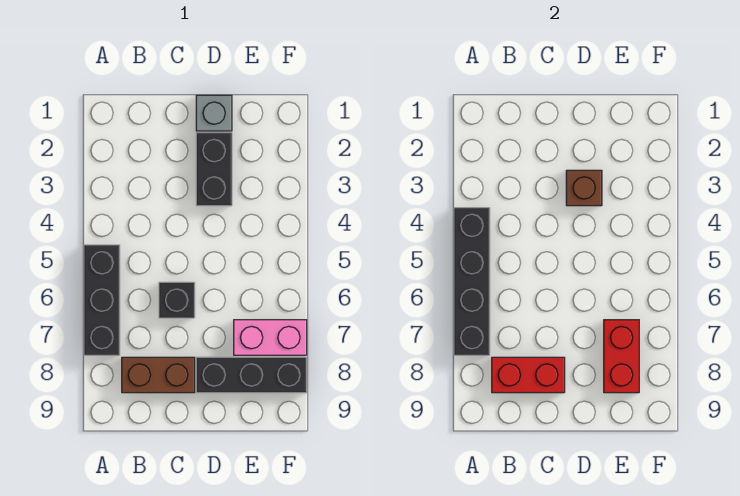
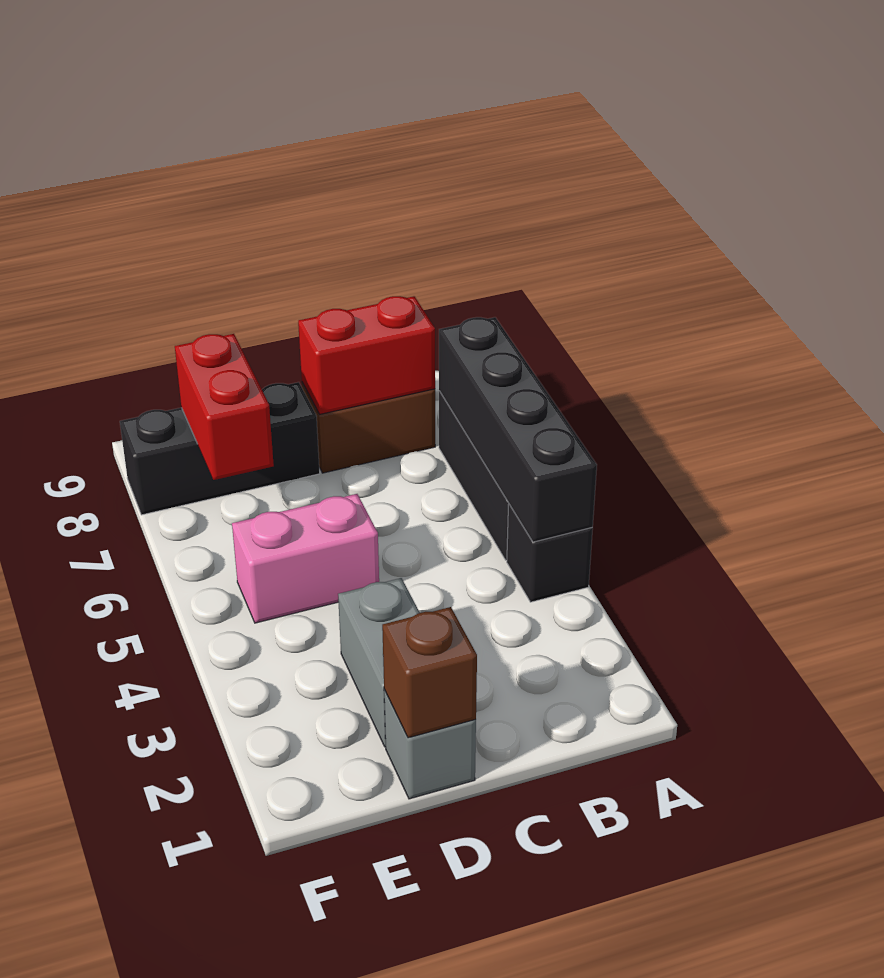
black 1x1 brick [159,282,195,318] -> black 1x1 brick moved to [507,504,593,602]
black 1x2 brick [196,133,232,206] -> grey 1x2 brick [338,578,420,747]
brown 1x1 brick [566,170,602,206] -> brown 1x1 brick moved to [382,607,477,738]
pink 1x2 brick [234,320,307,355] -> pink 1x2 brick moved to [232,494,379,623]

